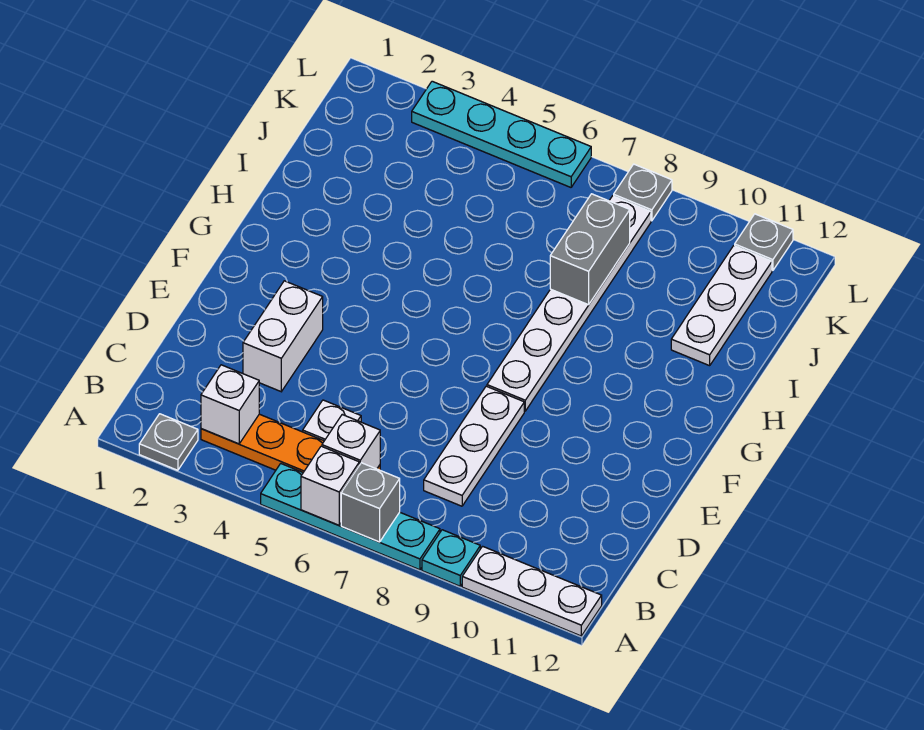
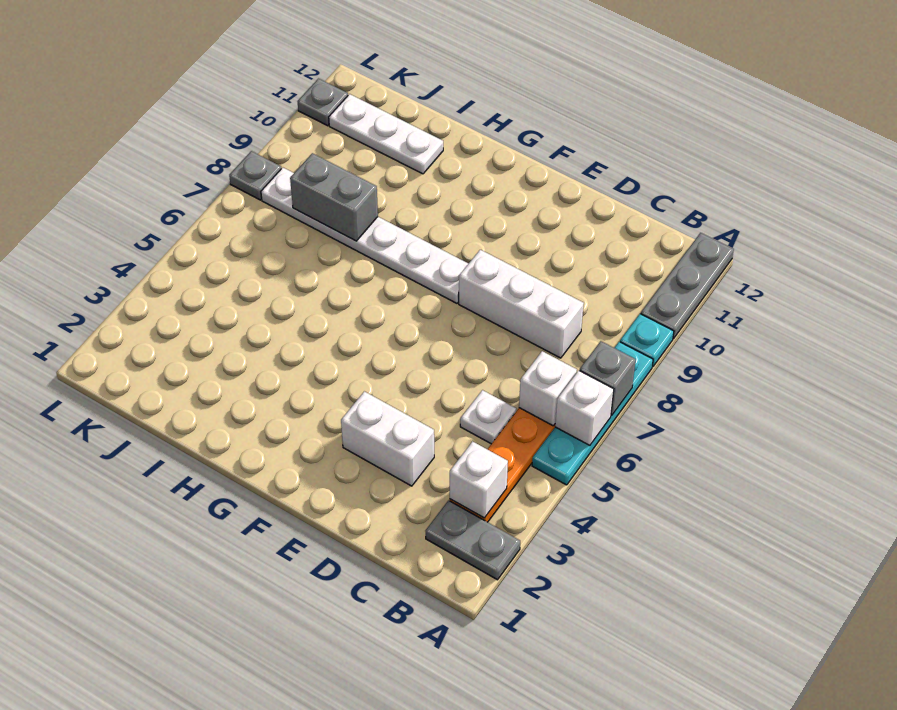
grey 1x1 plate [139,414,198,470] -> grey 1x2 plate [426,501,520,580]
white 1x3 plate [462,546,602,636] -> grey 1x3 plate [641,233,734,339]
white 1x3 plate [424,386,524,506] -> white 1x3 brick [459,250,584,358]
cyan 1x4 plate [412,81,591,187] -> none

